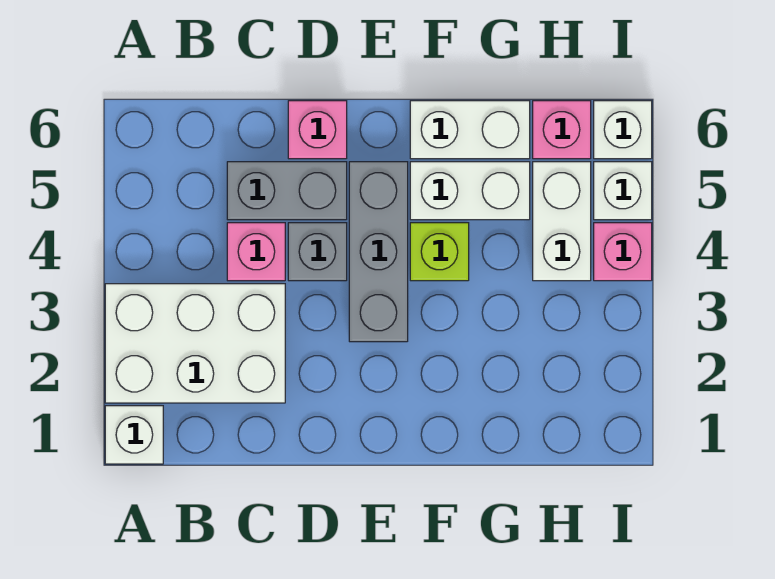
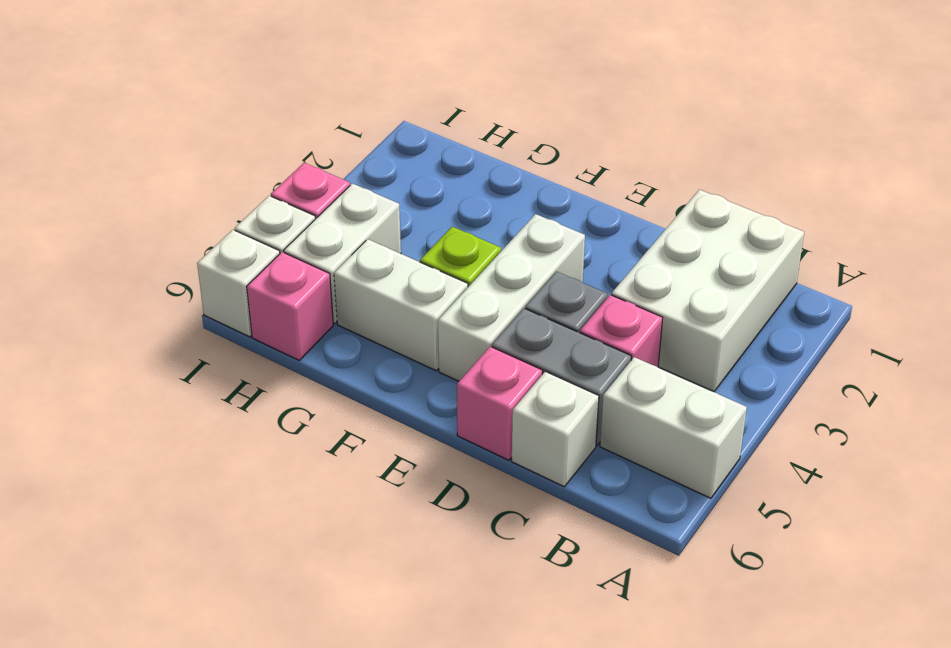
white 1x1 brick [105,406,163,464] -> white 1x1 brick moved to [512,371,599,487]
white 2x3 brick [105,284,285,403] -> white 2x3 brick turned to [612,190,804,392]
grey 1x3 brick [349,162,408,342] -> white 1x3 brick [438,214,585,381]
white 1x2 brick [410,101,530,159] -> white 1x2 brick moved to [600,357,747,498]

